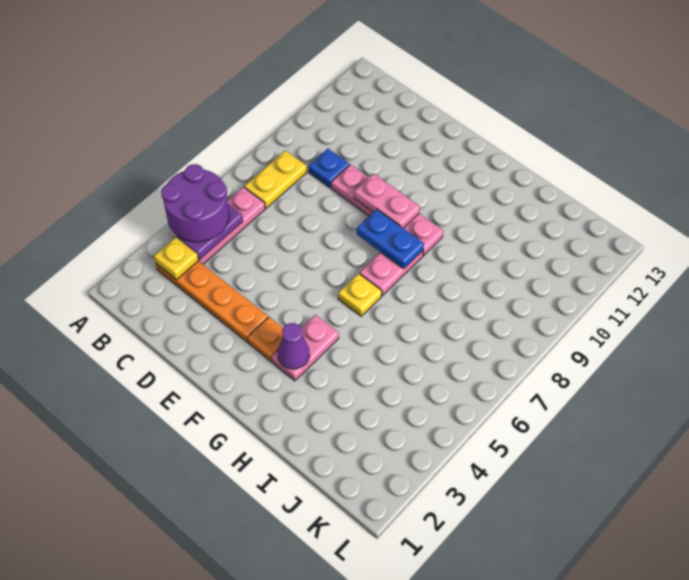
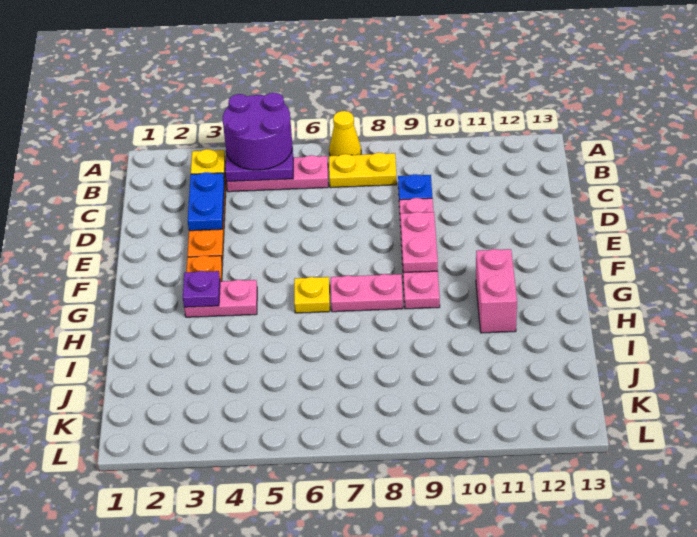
none -> yellow 1x1 cone [329,111,361,156]
blue 1x2 plate [357,209,424,269] -> blue 1x2 plate moved to [188,172,225,231]
purple 1x1 cone [278,323,310,369] -> purple 1x1 plate [183,271,220,307]
none -> pink 1x2 brick [476,249,517,333]

